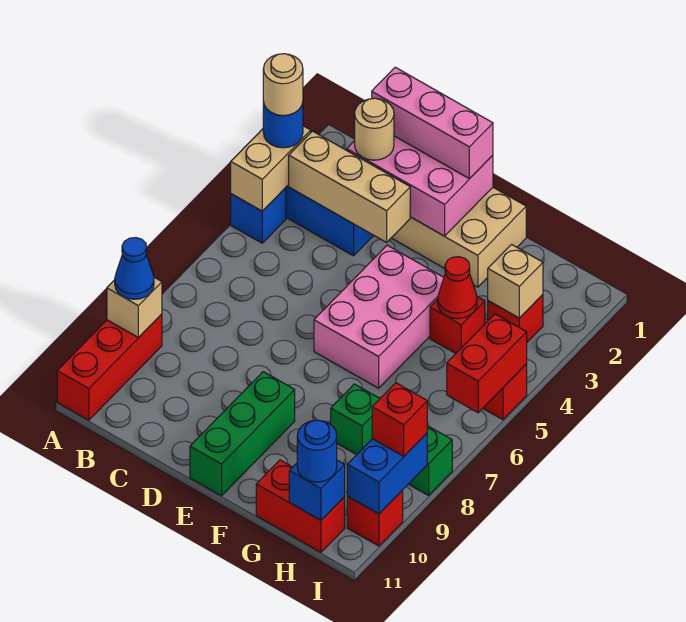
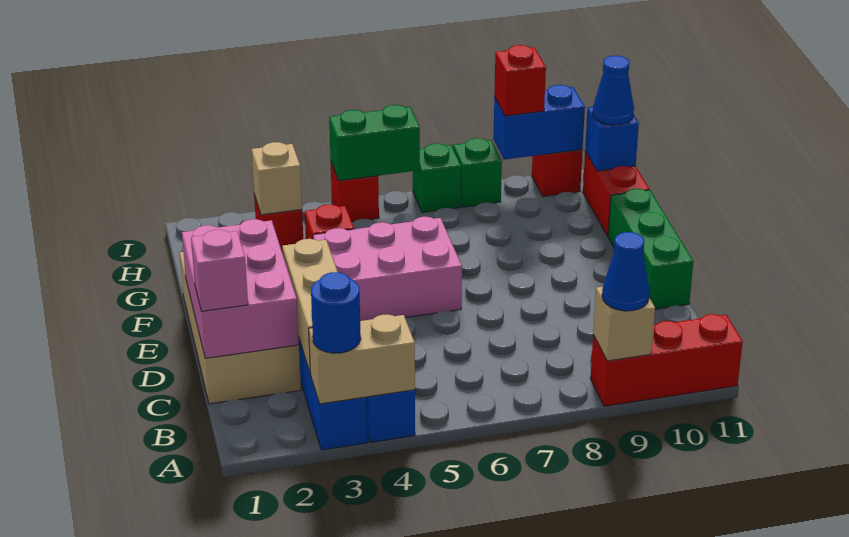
tan 1x1 round brick [263,54,303,116] -> none
pink 1x3 brick [372,67,493,179] -> pink 1x1 brick [191,230,248,311]
tan 1x1 round brick [355,98,394,160] -> none
green 1x3 brick [190,372,295,496] -> green 1x3 brick turned to [608,189,693,309]
red 1x1 cone [438,257,477,319] -> none
green 1x1 brick [331,384,380,455] -> green 1x1 brick moved to [413,143,461,213]
blue 1x1 round brick [297,420,337,482] -> blue 1x1 cone [593,56,634,125]
red 1x2 brick [447,314,527,413] -> green 1x2 brick [329,105,420,181]

